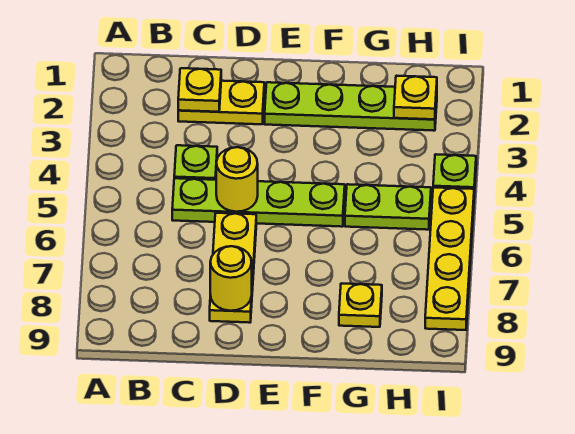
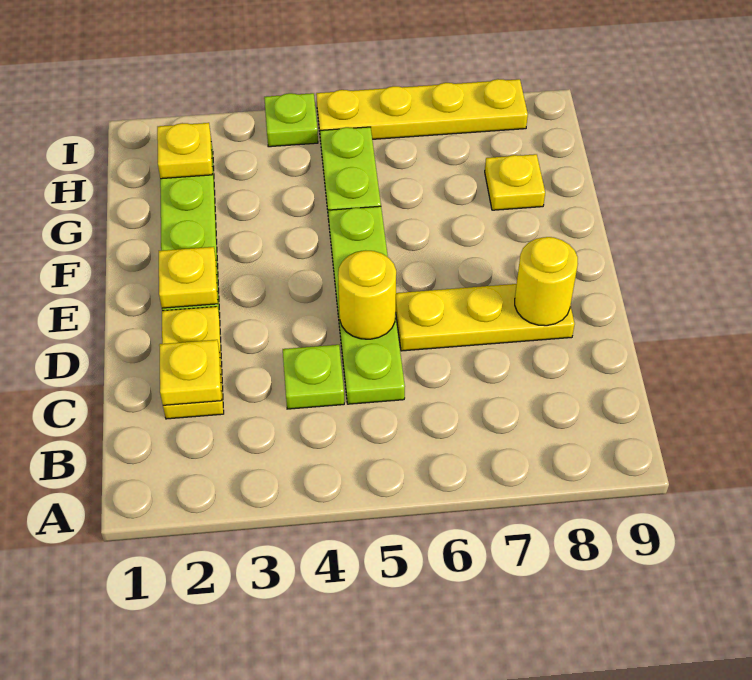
none -> yellow 1x1 plate [159,247,218,308]

